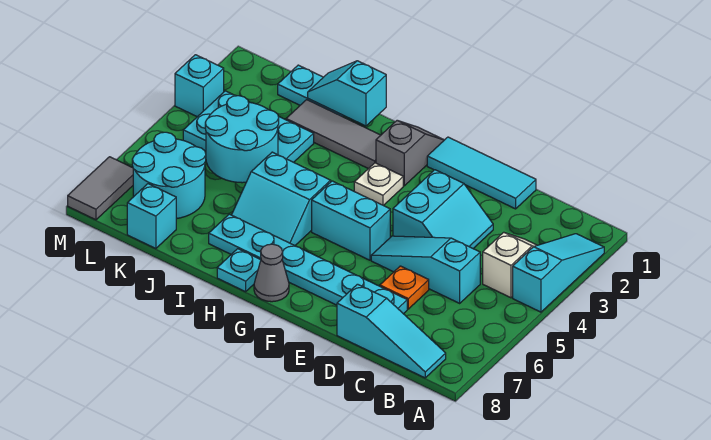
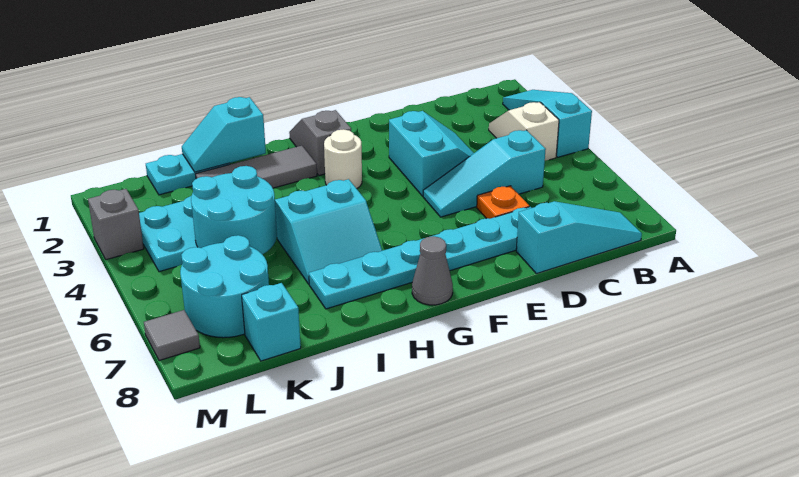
cyan 1x3 tile [427,137,536,209] -> none
cyan 1x2 brick [312,181,390,260] -> none
white 1x1 plate [354,163,403,206] -> white 1x1 round brick [324,129,362,189]
cyan 1x1 plate [217,249,261,292] -> none
cyan 1x1 brick [175,55,224,117] -> grey 1x1 brick [88,189,144,260]
grey 1x2 tile [68,157,133,220] -> grey 1x1 tile [144,310,200,361]

